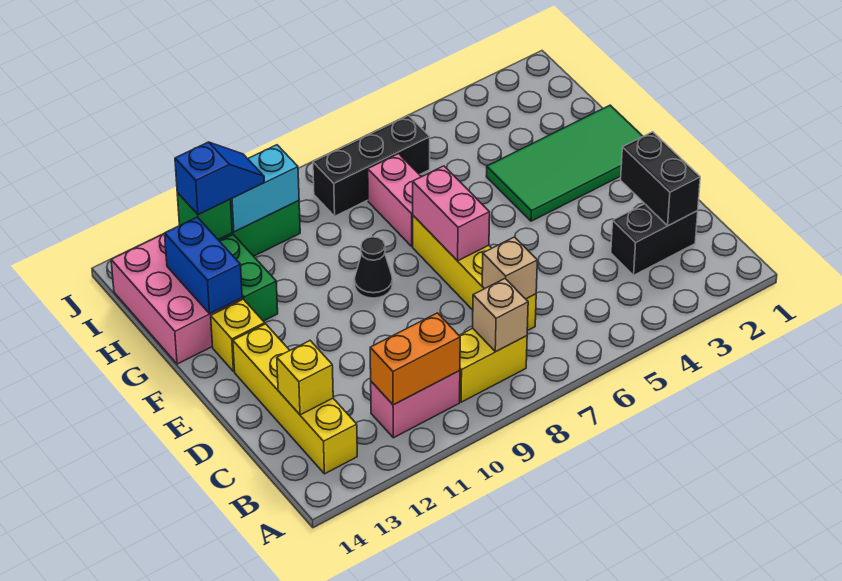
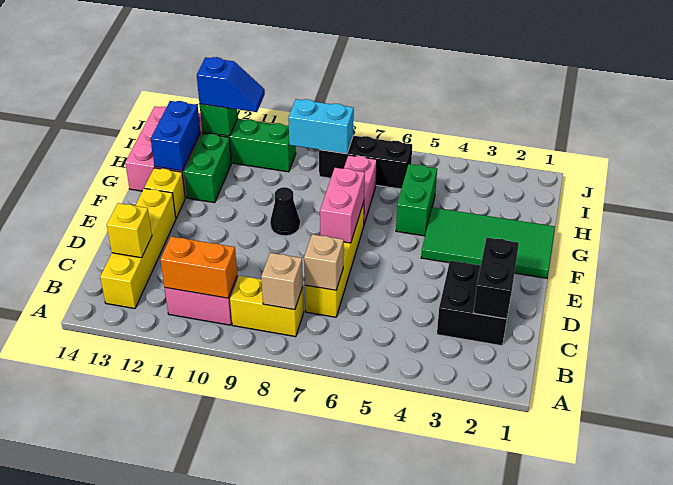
black 1x2 brick [611,204,698,275] -> black 2x2 brick [437,261,514,346]
none -> green 1x2 brick [396,164,437,236]
cyan 1x2 brick [231,145,299,232] -> cyan 1x2 brick moved to [288,99,354,154]

